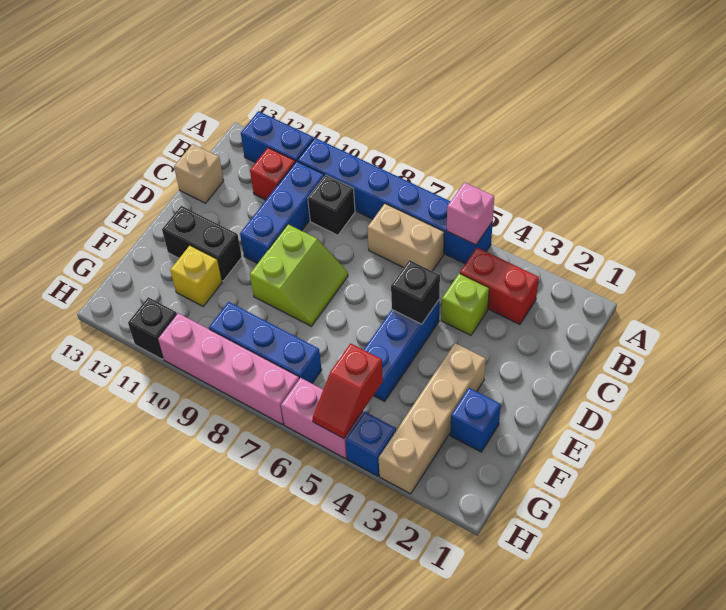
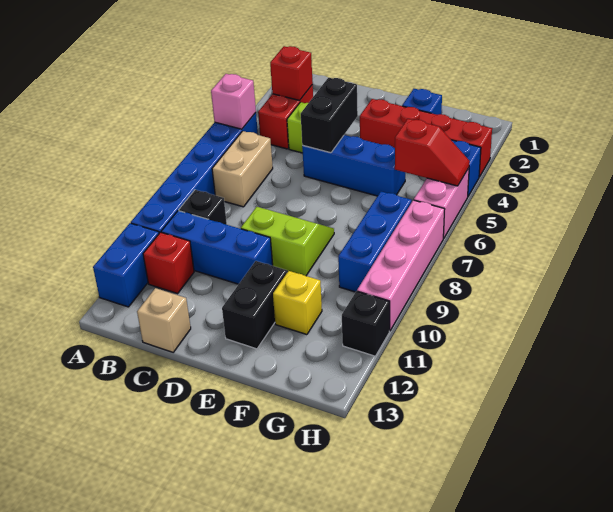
none -> red 1x1 brick [270,46,313,100]
black 1x1 brick [391,260,440,324] -> black 1x2 brick [301,78,358,153]
tan 1x4 brick [379,343,486,494] -> red 1x4 brick [360,99,492,177]

